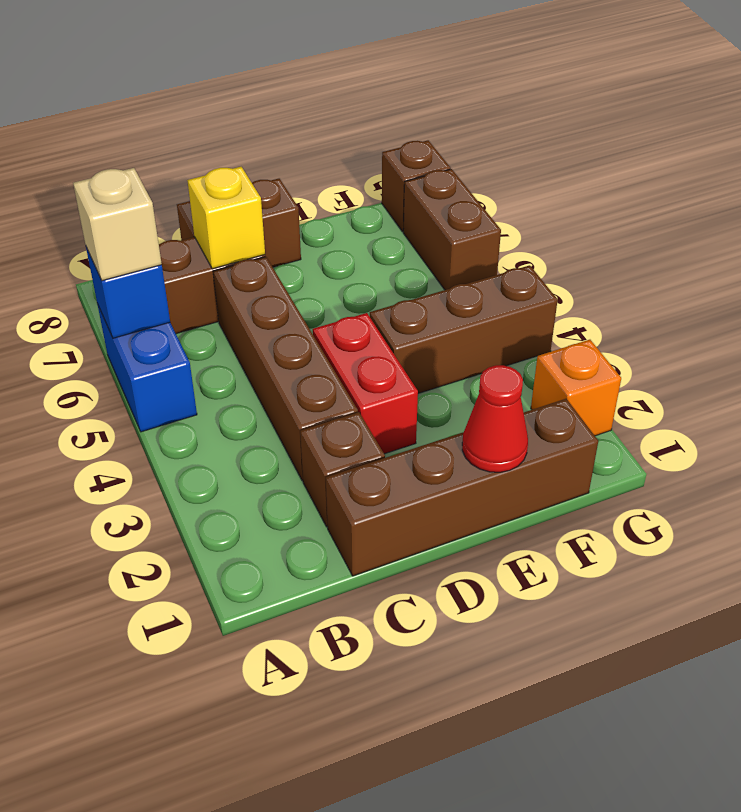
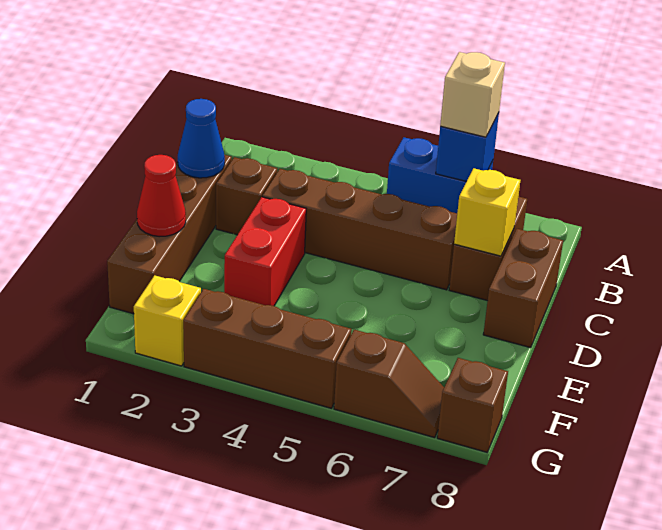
none -> blue 1x1 cone [178,99,225,178]
red 1x2 brick [313,313,418,454] -> red 1x2 brick turned to [224,197,306,306]
brown 1x3 brick [370,265,558,393] -> brown 1x3 brick turned to [183,289,352,408]
orange 1x1 brick [531,340,621,436] -> yellow 1x1 brick [134,275,201,366]
brown 1x2 brick [403,169,501,290] -> brown 1x2 slope [334,330,444,438]

